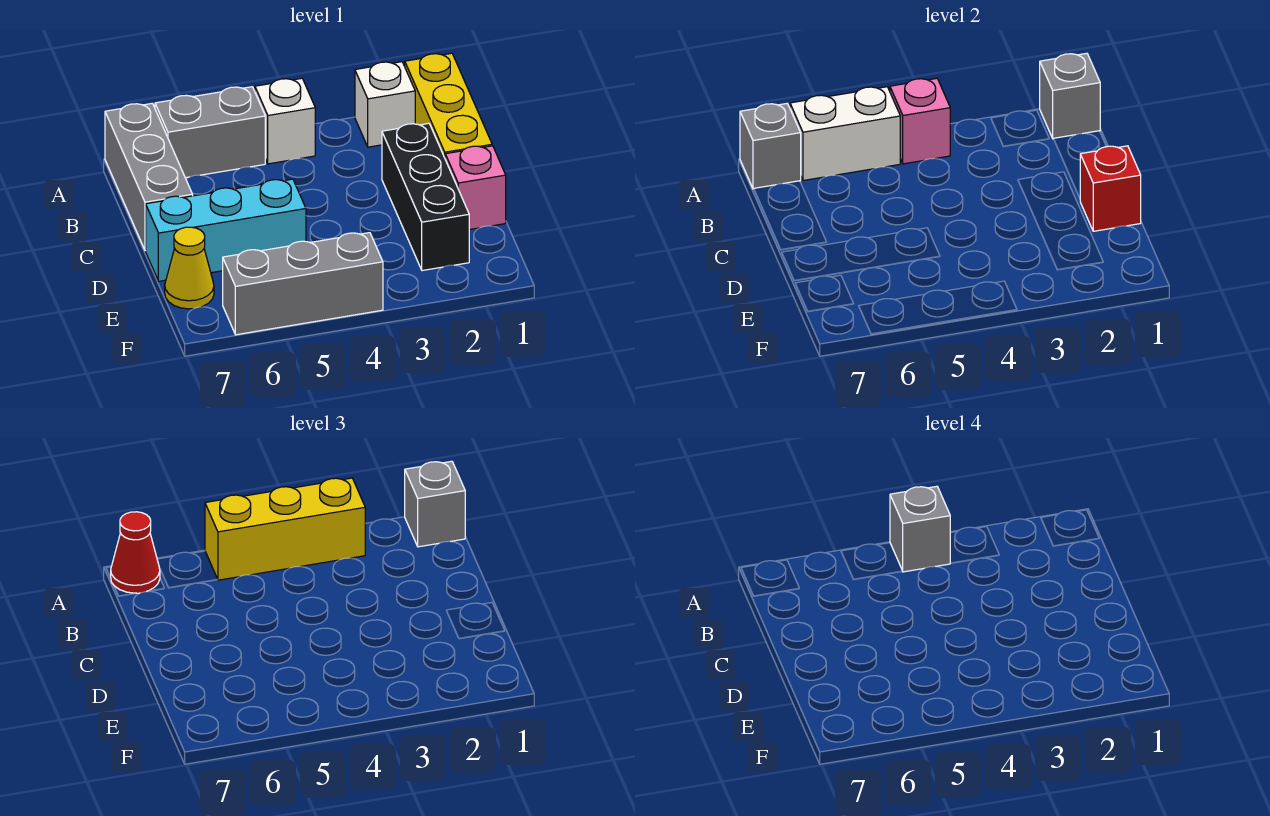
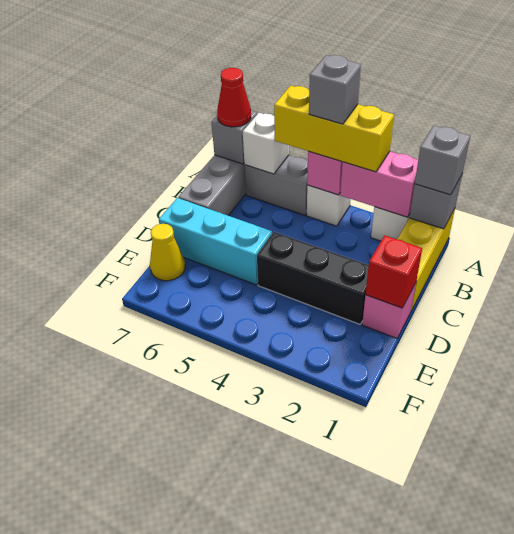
none -> pink 1x2 brick [340,151,418,217]
white 1x2 brick [790,87,900,181] -> white 1x1 brick [243,113,289,174]
black 1x3 brick [382,123,469,271] -> black 1x3 brick turned to [257,232,369,324]
grey 1x3 brick [223,233,383,335] -> none

